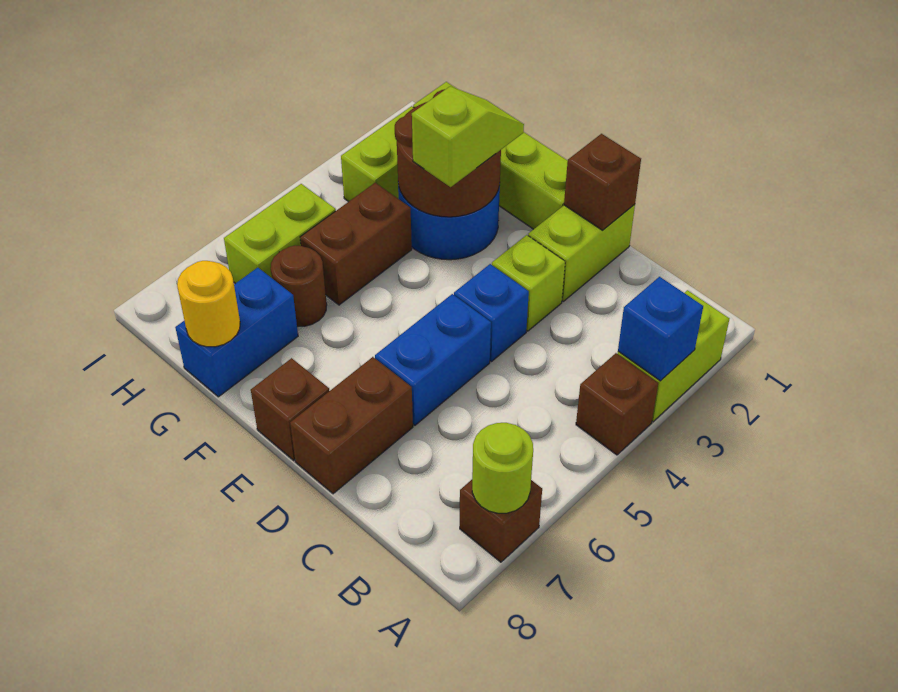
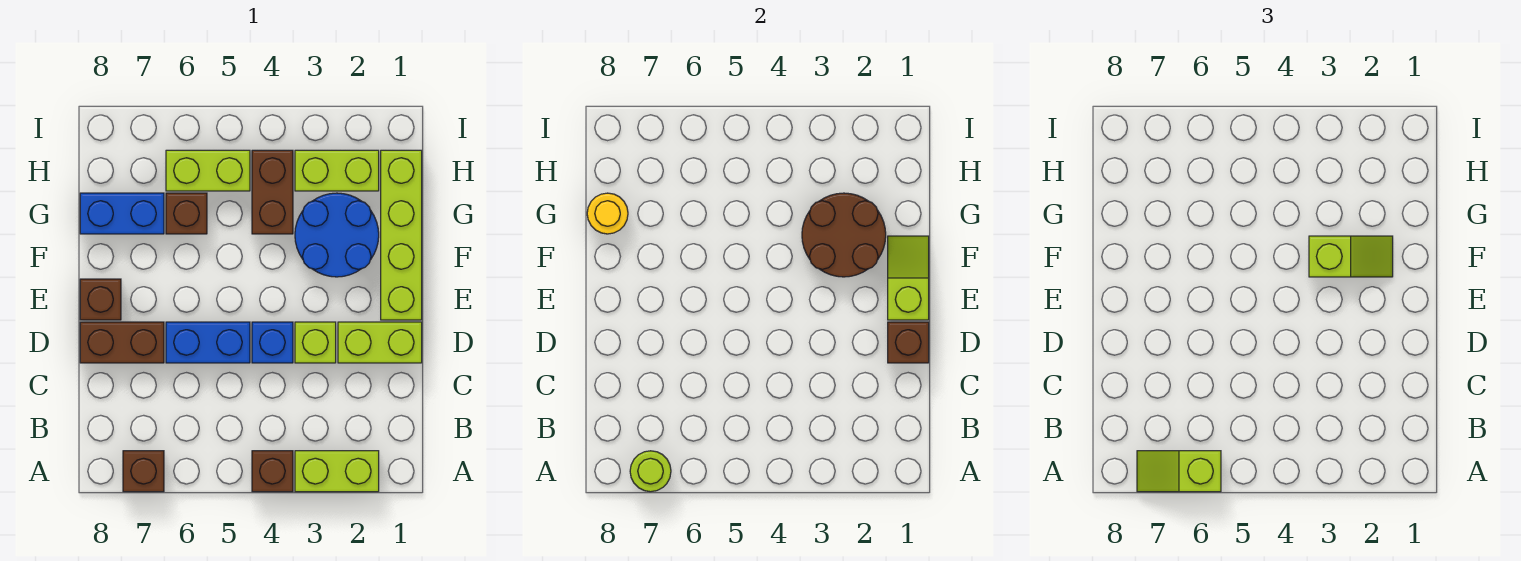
blue 1x1 brick [618,277,703,381] -> none
none -> lime 1x2 slope [1137,451,1221,492]
none -> lime 1x2 slope [888,236,929,320]
brown 1x2 brick [300,183,412,305] -> brown 1x2 brick turned to [252,150,293,234]
brown 1x1 round brick [271,245,327,327] -> brown 1x1 brick [166,193,207,234]

